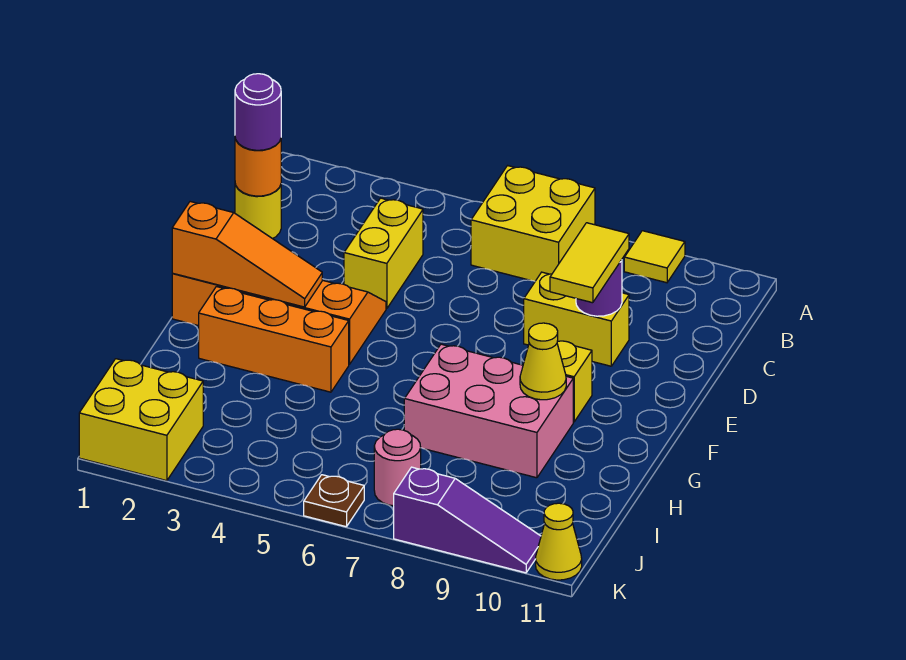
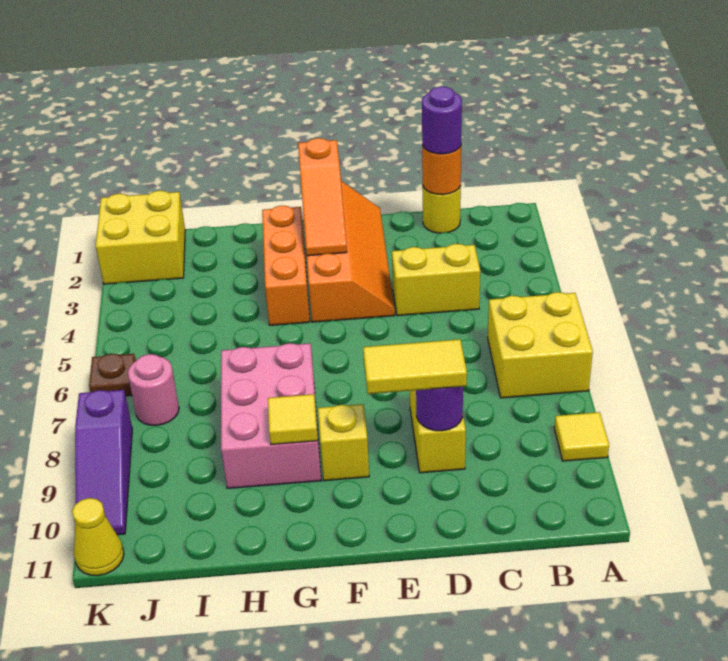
yellow 1x1 cone [520,323,566,400] -> yellow 1x1 tile [268,394,318,445]

